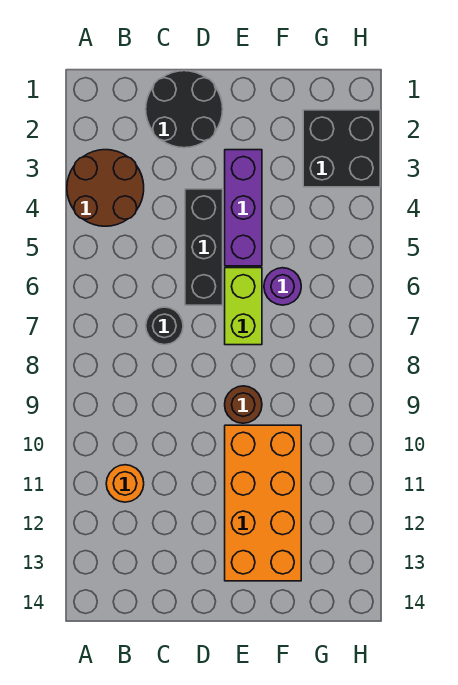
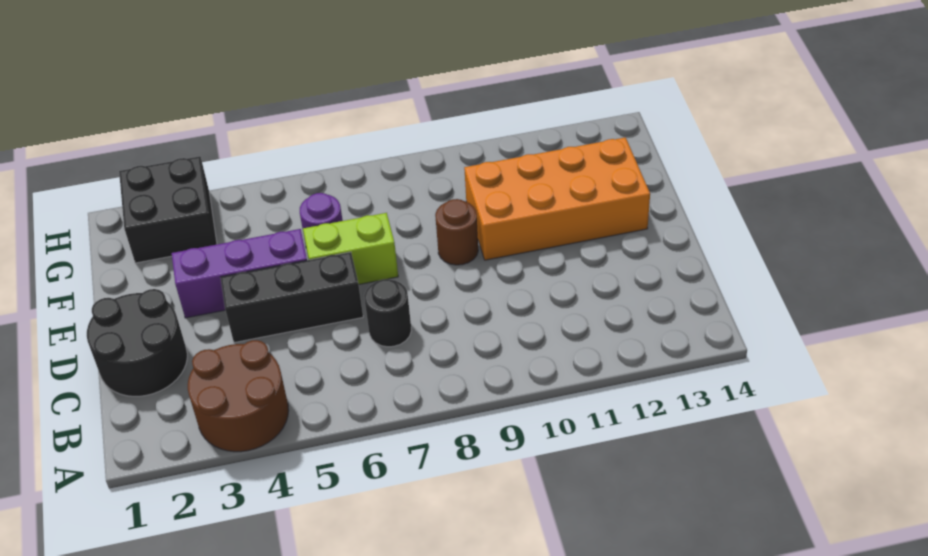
orange 1x1 round brick [106,465,144,502] -> none

